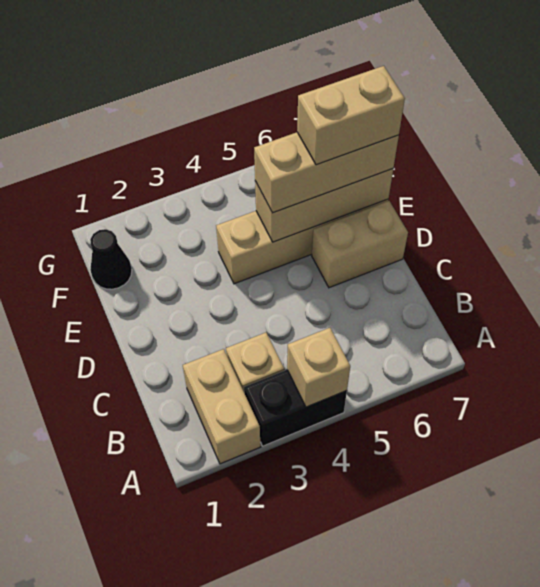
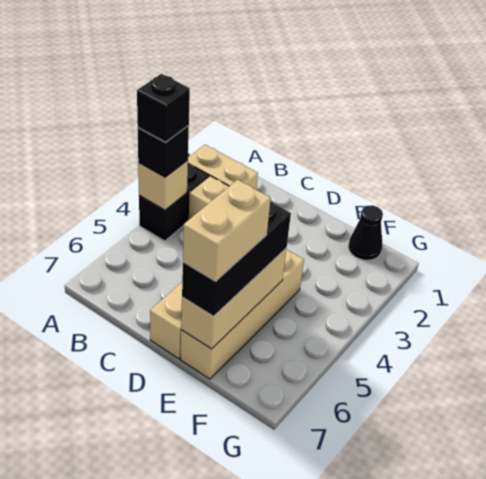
none -> black 1x1 brick [138,125,189,177]
none -> black 1x1 brick [137,74,190,142]
tan 1x3 brick [254,132,399,213] -> black 1x3 brick [182,201,291,316]

